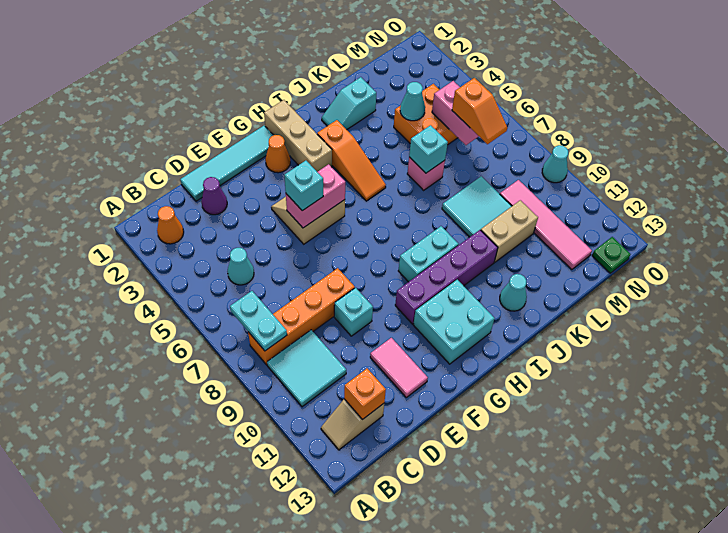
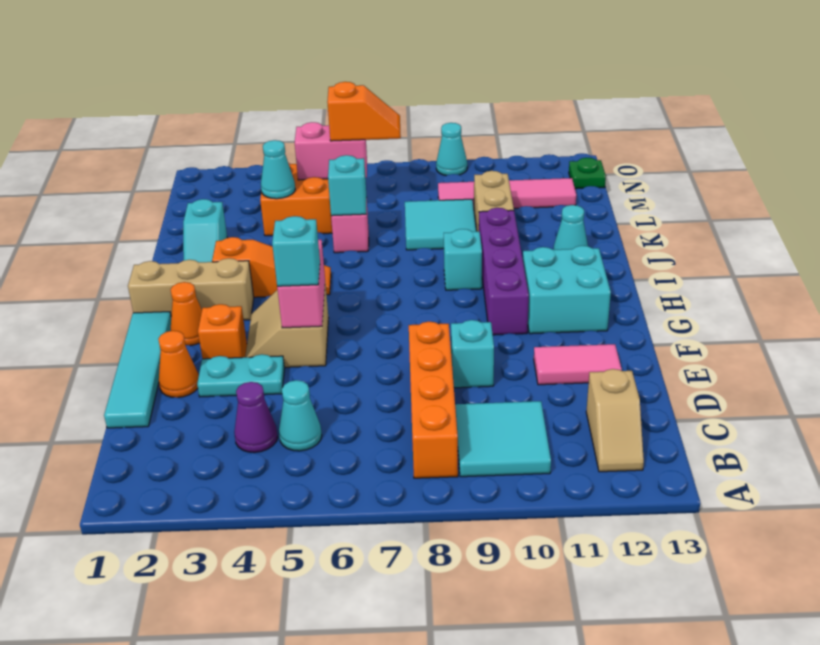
orange 1x1 cone [157,206,184,244] -> orange 1x1 cone moved to [158,331,199,398]
cyan 1x2 plate [230,291,287,351] -> cyan 1x2 plate moved to [197,354,285,397]
orange 1x1 brick [344,369,386,420] -> orange 1x1 brick moved to [198,304,247,359]
purple 1x1 cone [201,177,227,215] -> purple 1x1 cone moved to [234,382,278,453]
cyan 1x2 brick [398,226,458,282] -> cyan 1x1 brick [444,229,482,290]

